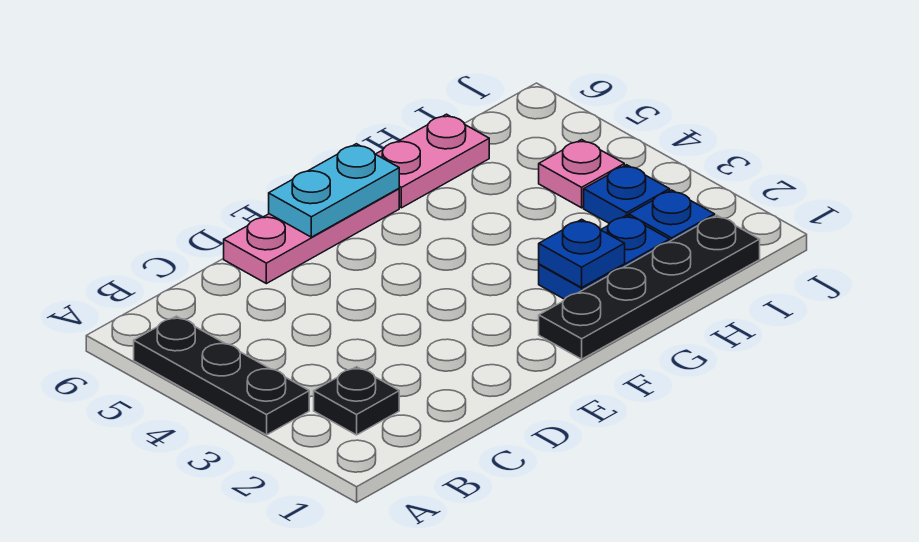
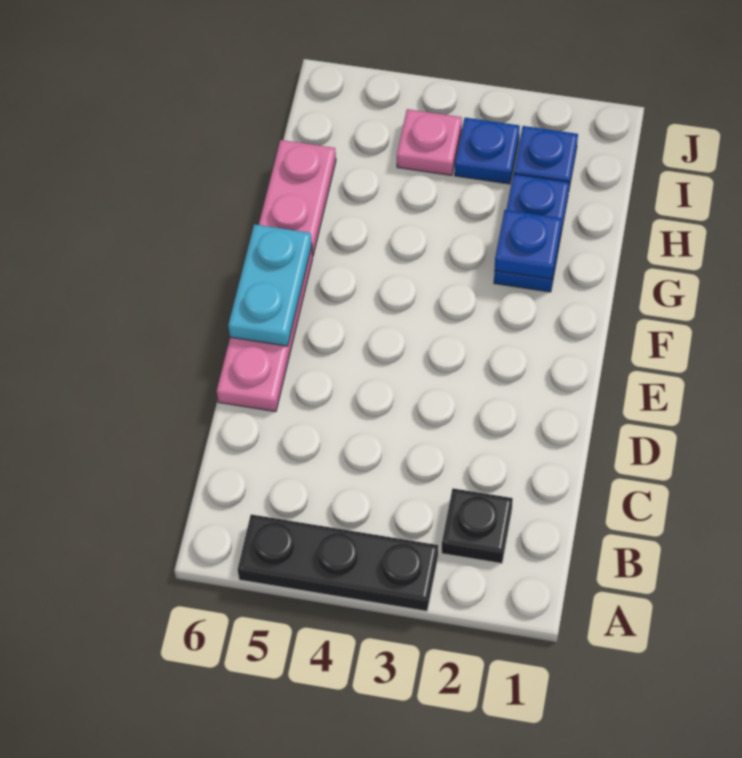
black 1x4 plate [539,215,760,359] -> none

